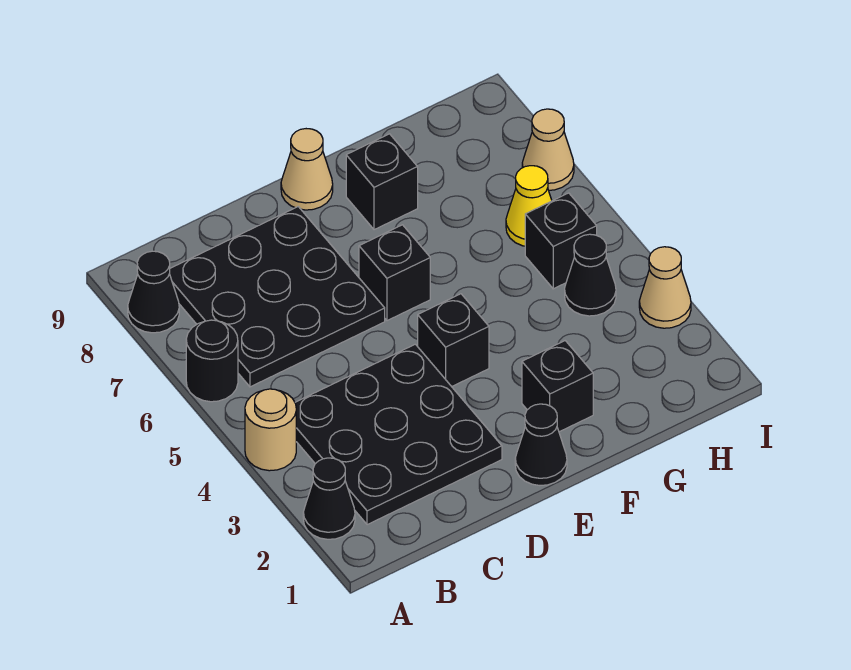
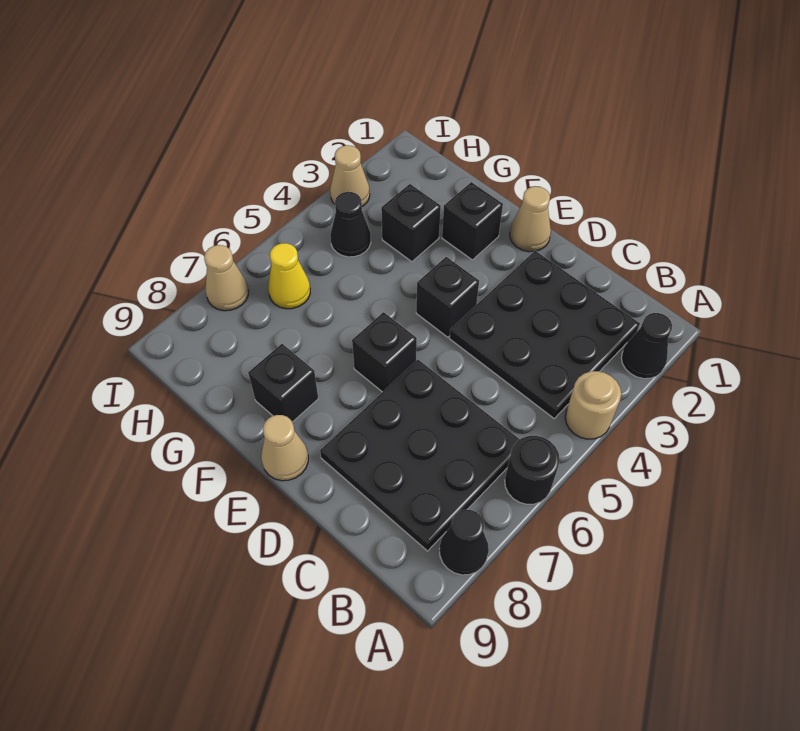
black 1x1 cone [515,404,567,486] -> tan 1x1 cone [510,186,551,252]
black 1x1 brick [525,193,597,289] -> black 1x1 brick moved to [381,184,441,262]

